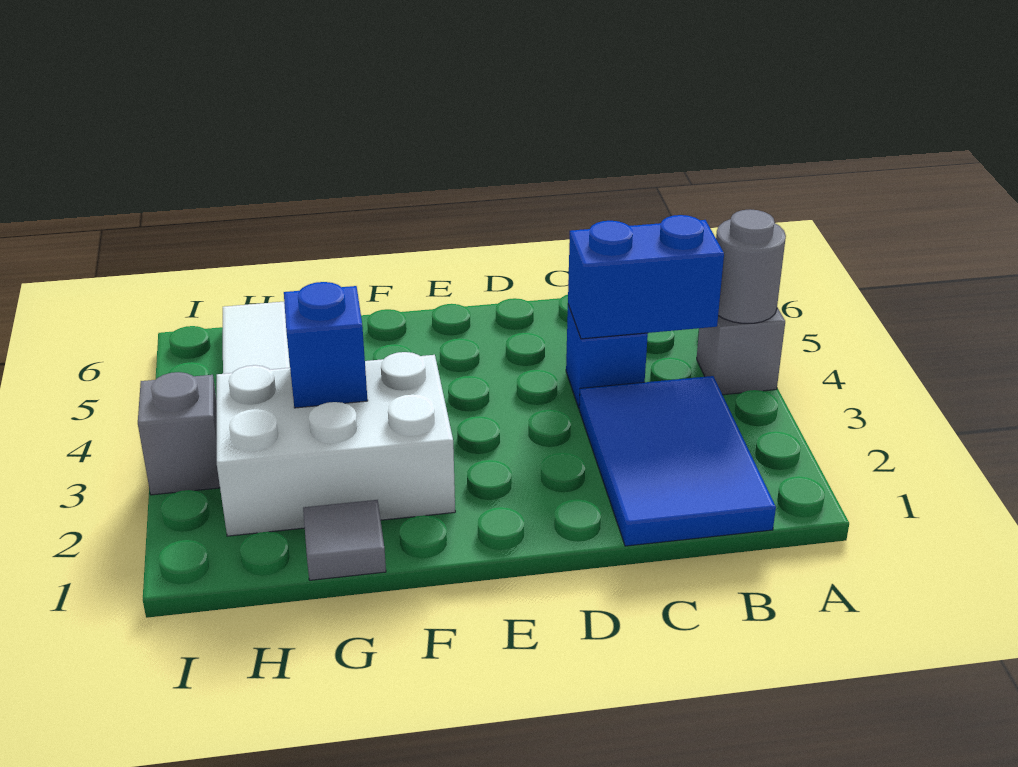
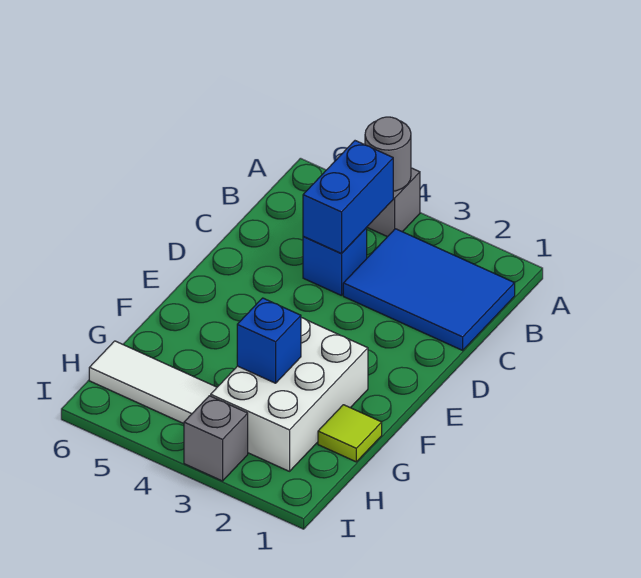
grey 1x1 tile [303,500,386,580] -> lime 1x1 tile [318,405,382,462]

